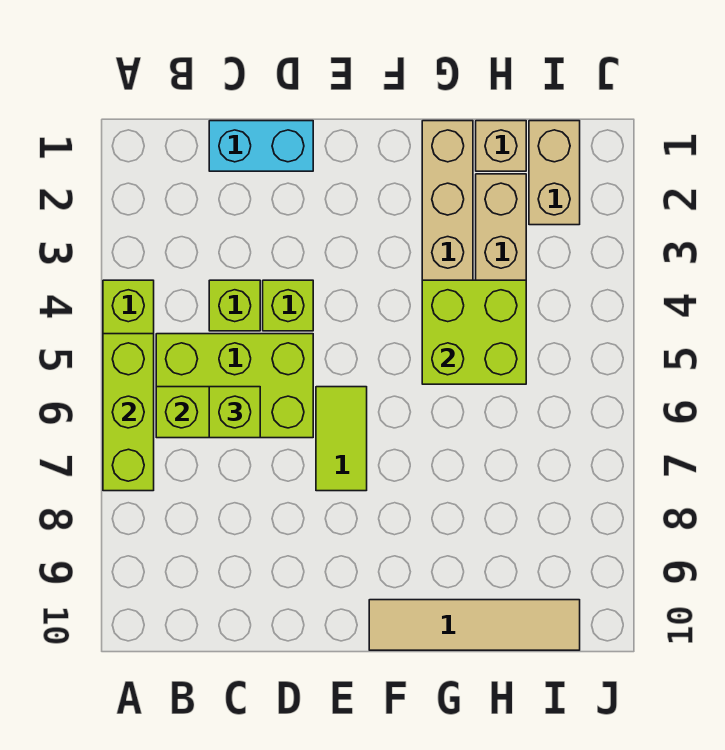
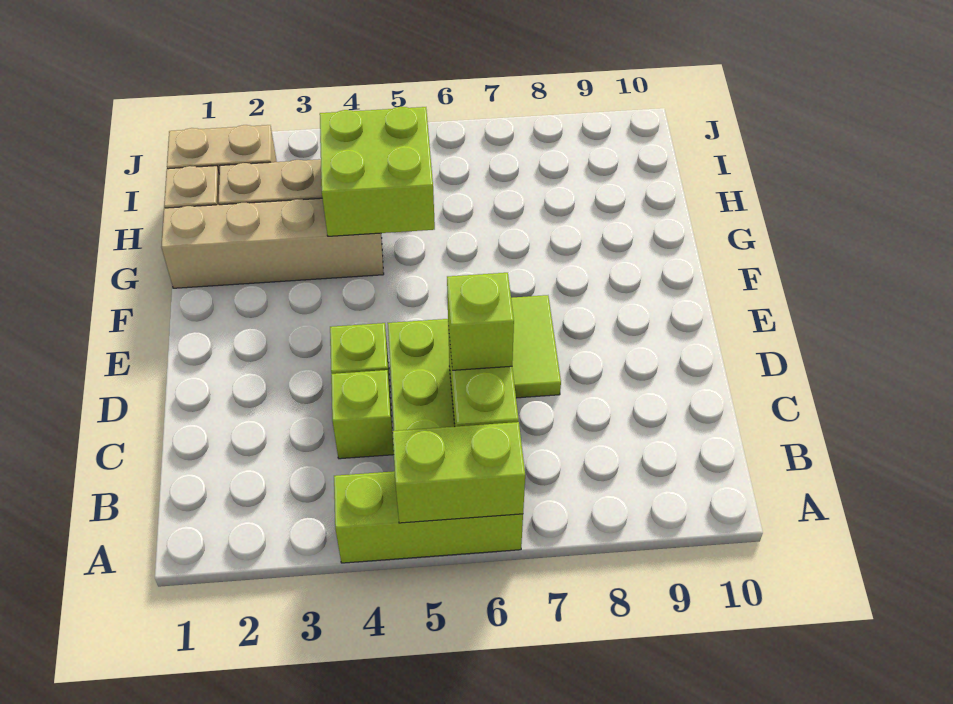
lime 1x3 brick [103,334,154,491] -> lime 1x2 brick [393,422,525,523]
cyan 1x2 brick [209,121,313,171] -> none
lime 1x2 tile [316,387,367,491] -> lime 1x2 tile turned to [511,295,561,398]
tan 1x4 tile [369,600,580,650] -> none

